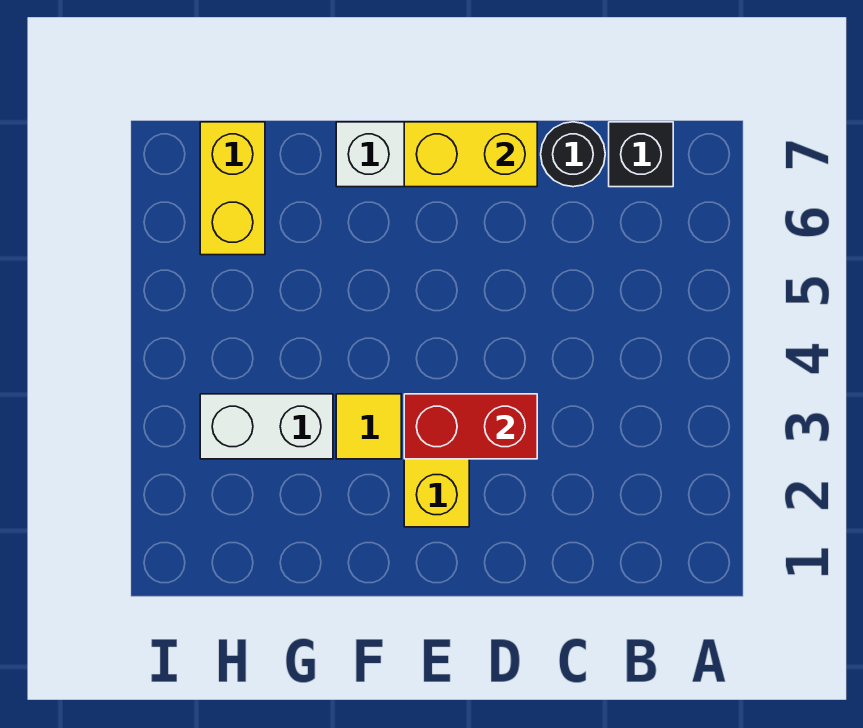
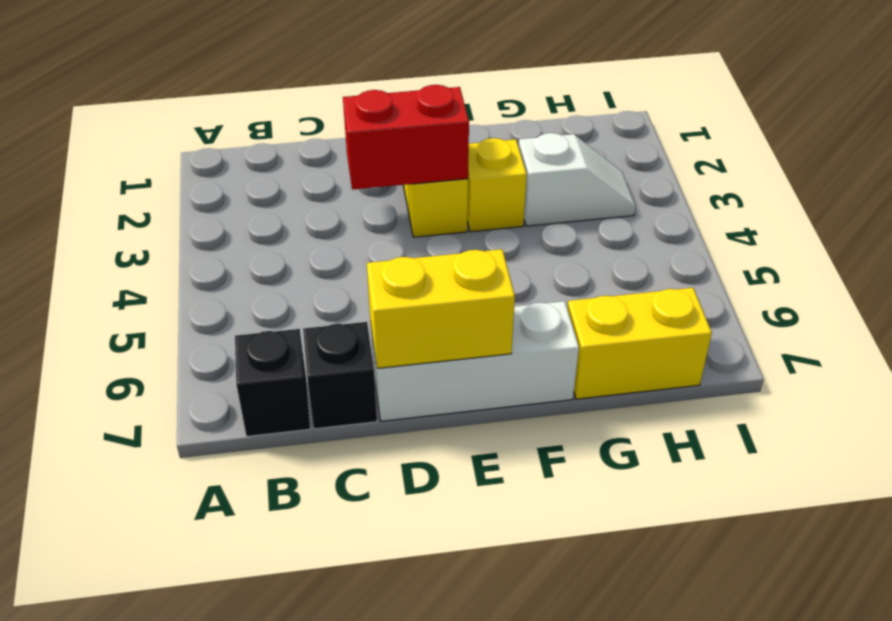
black 1x1 round brick [541,122,605,187] -> black 1x1 brick [303,322,377,429]
yellow 1x1 tile [336,394,401,459] -> yellow 1x1 brick [467,138,527,232]
white 1x2 brick [200,394,333,459] -> white 1x2 slope [519,133,636,226]
yellow 1x2 brick [200,122,265,255] -> yellow 1x2 brick turned to [567,288,712,399]

